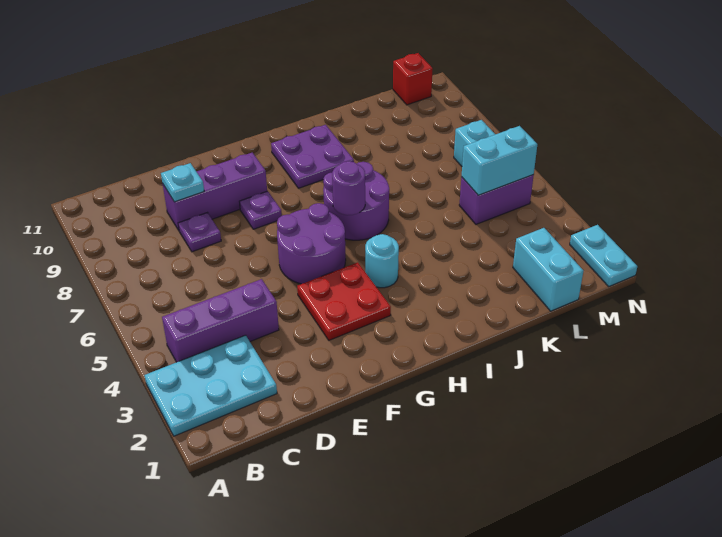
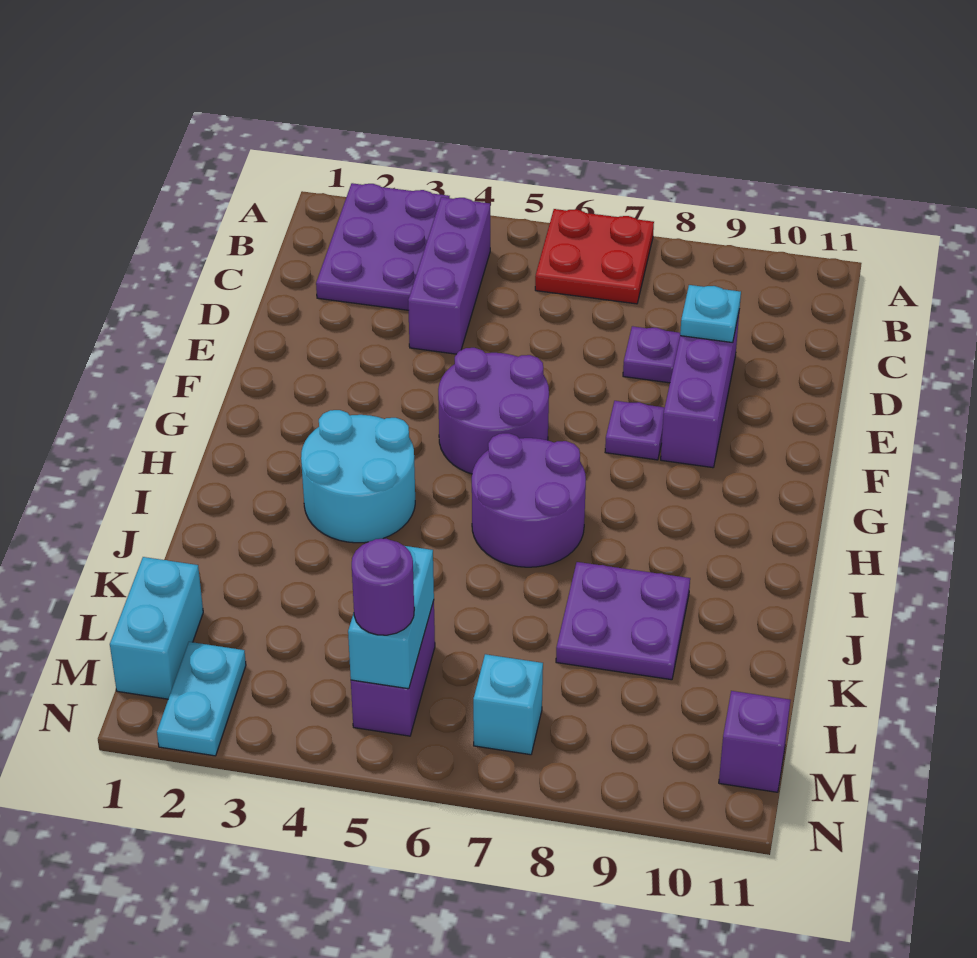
cyan 2x3 plate [144,335,277,436] -> purple 2x3 plate [316,183,450,310]
red 2x2 plate [297,262,391,340] -> red 2x2 plate moved to [535,209,654,304]
cyan 1x1 round brick [365,234,399,288] -> cyan 2x2 round brick [301,410,415,543]
purple 1x1 round brick [332,161,365,215] -> purple 1x1 round brick moved to [352,539,414,635]
purple 2x2 plate [271,125,354,188] -> purple 2x2 plate moved to [556,562,690,680]
cyan 1x2 brick [513,228,584,311] -> cyan 1x2 brick turned to [110,557,203,699]
red 1x1 brick [393,53,433,105] -> purple 1x1 brick [719,691,790,792]
cyan 1x2 plate [570,225,637,286] -> cyan 1x2 plate turned to [157,642,246,756]

